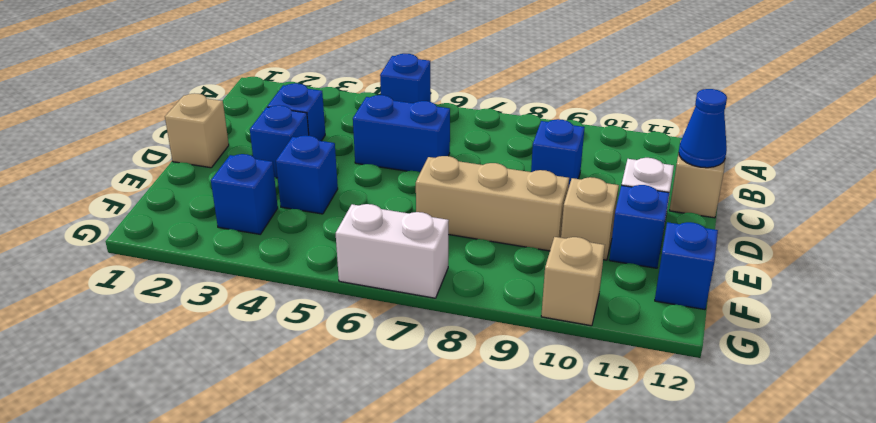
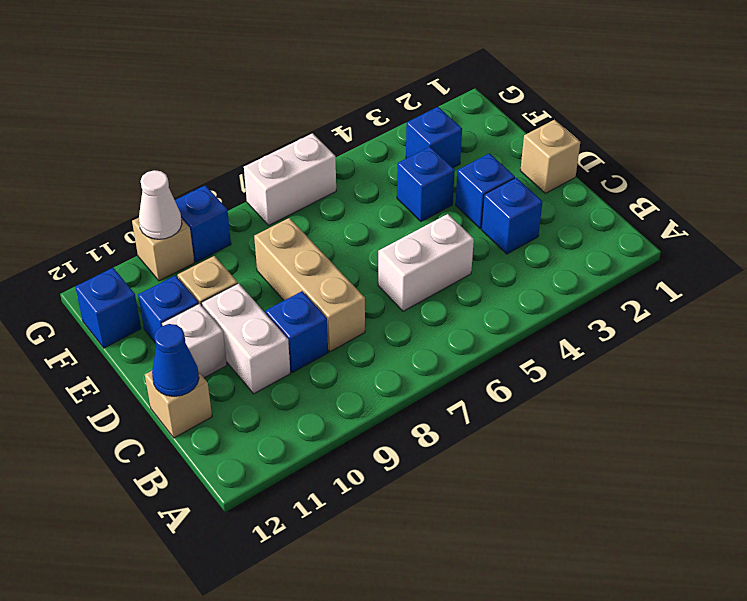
blue 1x1 brick [380,54,431,103] -> blue 1x1 brick moved to [175,185,231,262]
blue 1x2 brick [353,95,450,172] -> white 1x2 brick [378,214,474,311]
none -> white 1x2 brick [202,283,290,394]
tan 1x3 brick [416,156,569,251] -> tan 1x3 brick turned to [254,218,365,352]
none -> white 1x1 cone [139,170,182,239]

